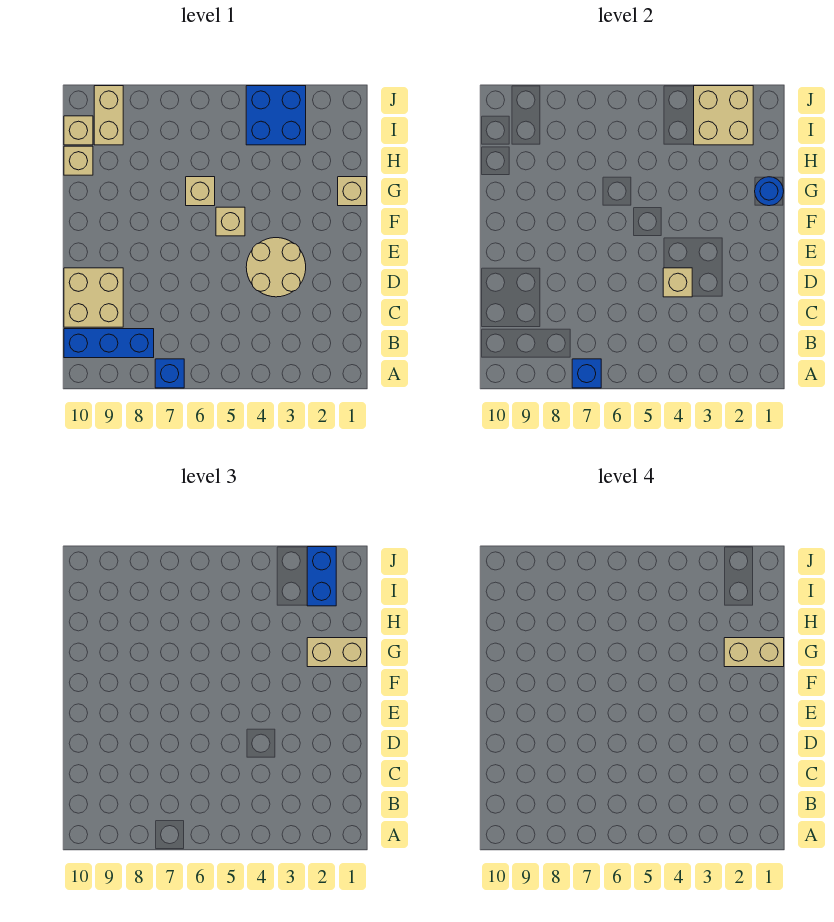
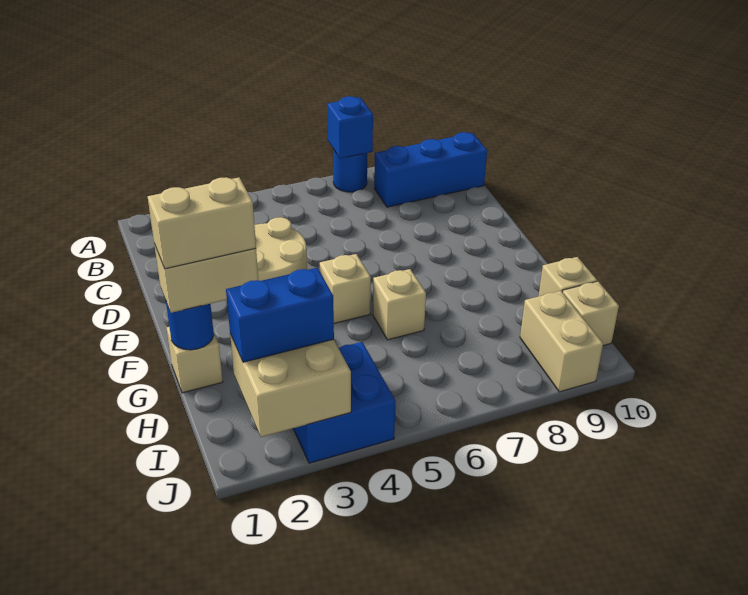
blue 1x1 brick [155,359,184,388] -> blue 1x1 round brick [333,149,367,192]
tan 2x2 brick [64,268,123,327] -> none
tan 1x1 brick [663,268,692,297] -> none
blue 1x2 brick [307,547,336,606] -> blue 1x2 brick turned to [226,268,334,362]

